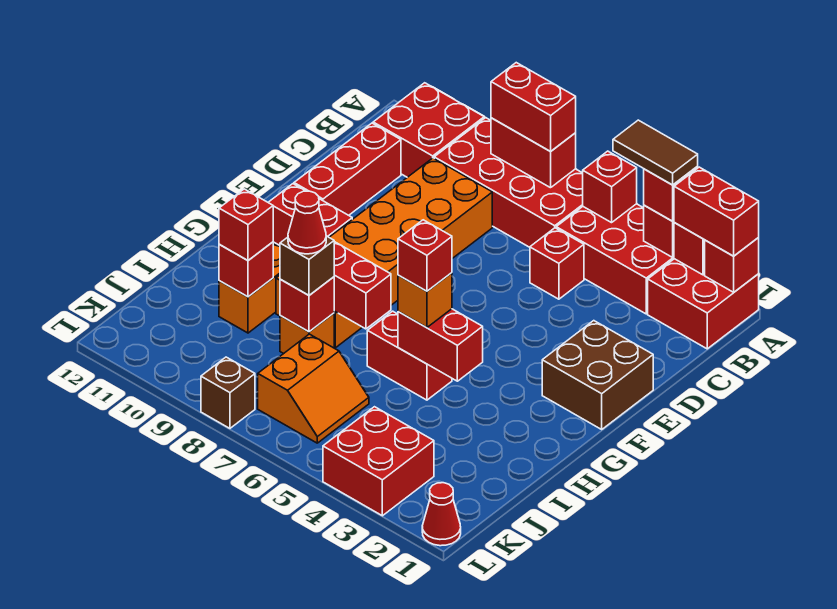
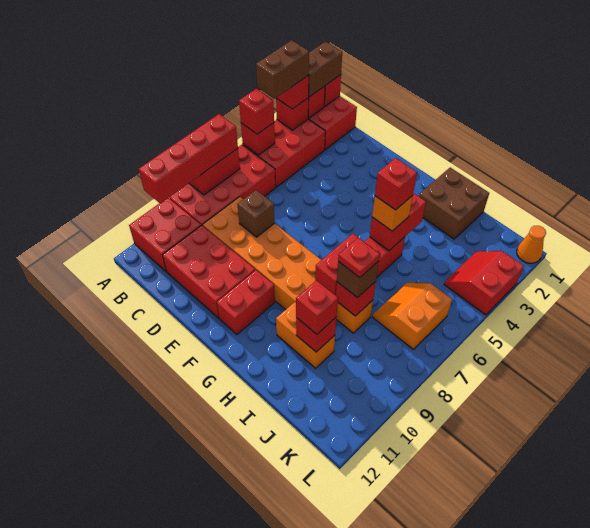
red 1x2 brick [674,167,759,256] -> brown 1x2 brick [309,42,342,97]
brown 1x2 tile [613,120,698,185] -> brown 1x2 brick [256,40,309,99]
red 1x2 brick [491,63,576,152] -> red 1x4 brick [139,114,238,204]
red 1x1 brick [530,228,584,299] -> red 1x1 brick moved to [239,89,274,134]
red 1x3 brick [294,123,401,215] -> red 2x3 brick [163,225,255,318]
brown 2x2 brick [542,321,653,429] -> brown 2x2 brick moved to [419,168,489,239]
red 1x1 cone [288,191,326,254] -> red 1x1 plate [338,238,380,278]
orange 2x2 slope [258,334,369,443] -> orange 2x2 slope turned to [373,283,452,350]
red 2x2 brick [323,407,434,516] -> red 2x2 slope [444,251,524,315]
red 1x1 cone [422,483,461,546] -> orange 1x1 cone [517,226,546,263]
brown 1x1 brick [201,357,255,428] -> brown 1x1 brick moved to [237,190,275,237]

